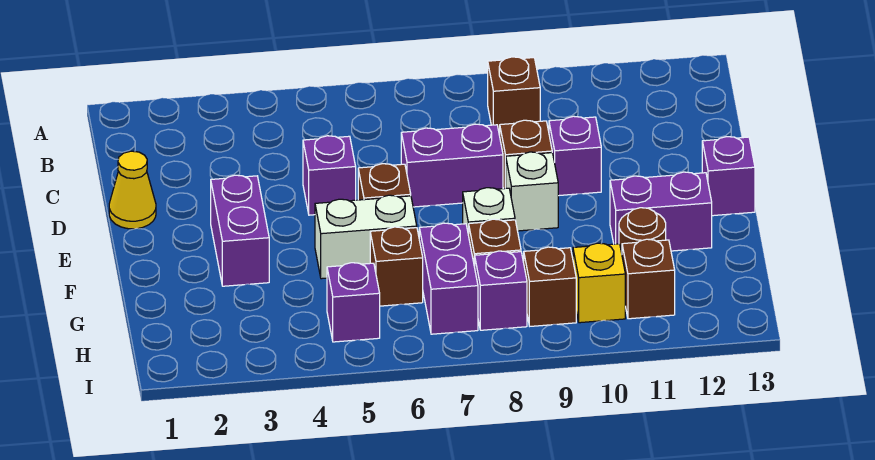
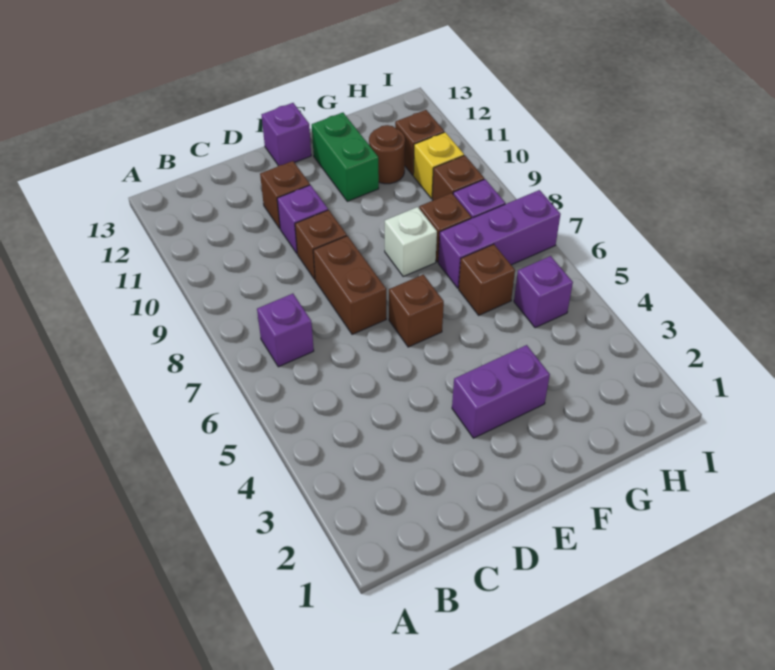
brown 1x1 brick [488,57,540,136] -> brown 1x1 brick moved to [260,161,310,228]
yellow 1x1 cone [109,151,156,229] -> none
purple 1x1 brick [303,136,356,215] -> purple 1x1 brick moved to [257,294,314,367]
purple 1x2 brick [401,124,503,207] -> brown 1x2 brick [313,236,386,334]
white 1x1 brick [506,152,558,231] -> none
white 1x2 brick [315,195,417,279] -> none
purple 1x2 brick [610,172,712,251] -> green 1x2 brick [312,113,379,201]
purple 1x2 brick [419,223,478,334] -> purple 1x3 brick [438,190,561,288]

